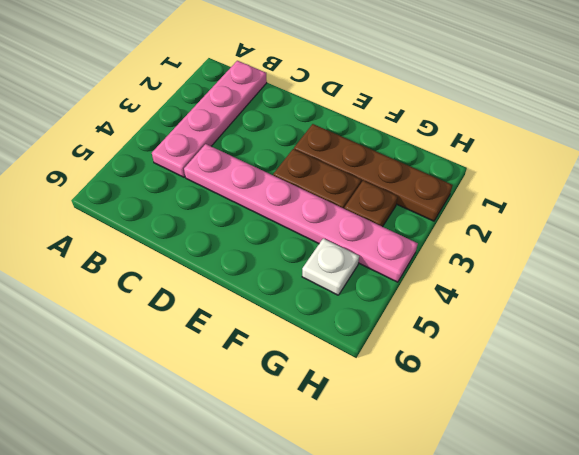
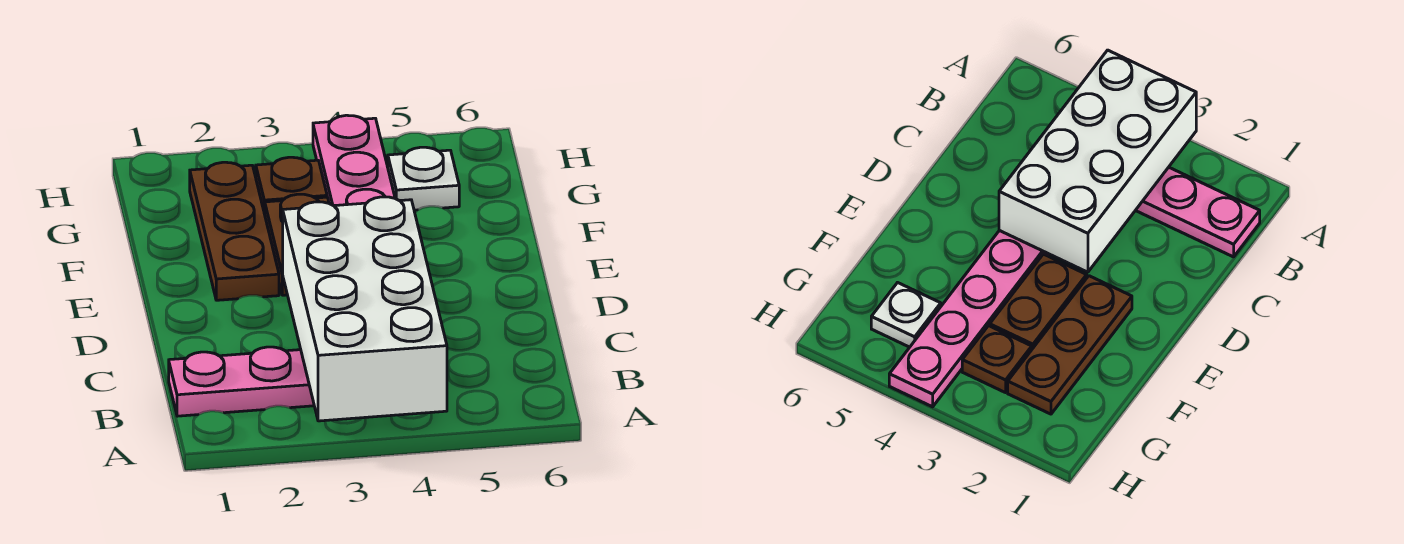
none -> white 2x4 brick [283,197,447,421]
brown 1x4 plate [294,124,453,221] -> brown 1x3 plate [190,162,279,300]

